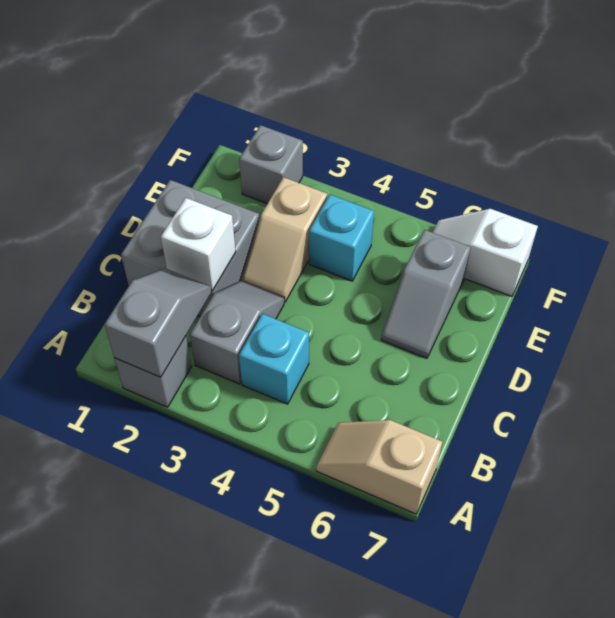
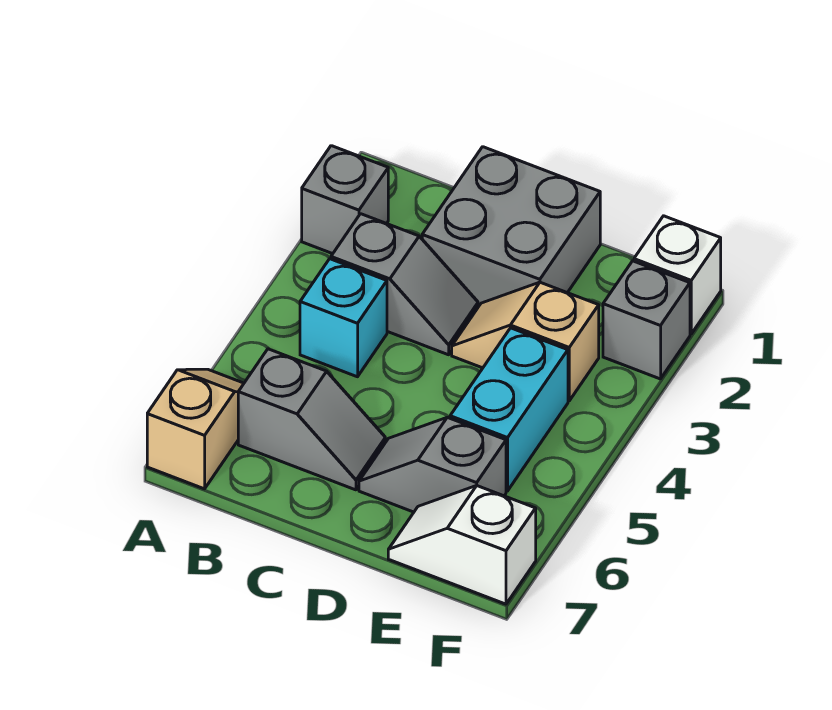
grey 1x2 slope [104,268,211,377] -> grey 1x2 slope moved to [238,349,385,490]
white 1x1 brick [161,198,236,291] -> white 1x1 brick moved to [634,216,721,334]
cyan 1x1 brick [309,194,374,281] -> cyan 1x2 brick [450,328,568,491]
white 1x2 slope [433,209,538,296] -> white 1x2 slope turned to [388,486,536,604]

